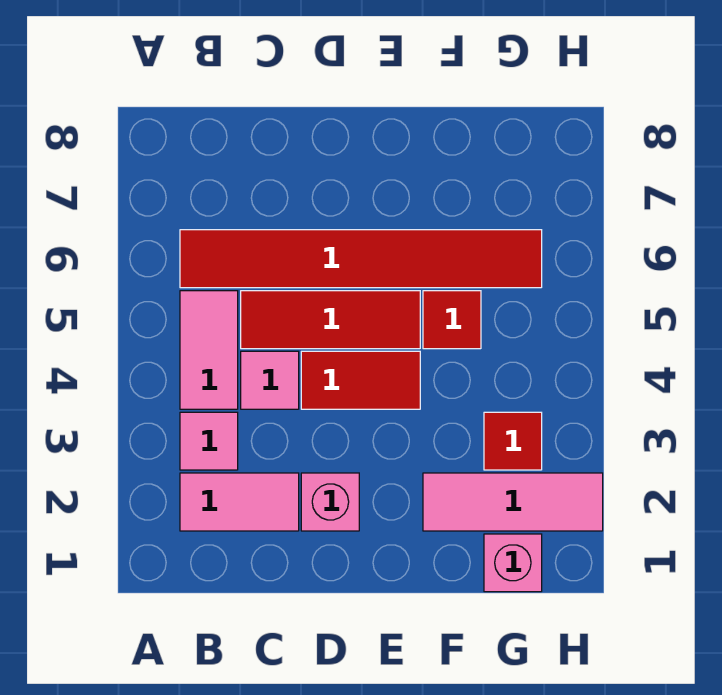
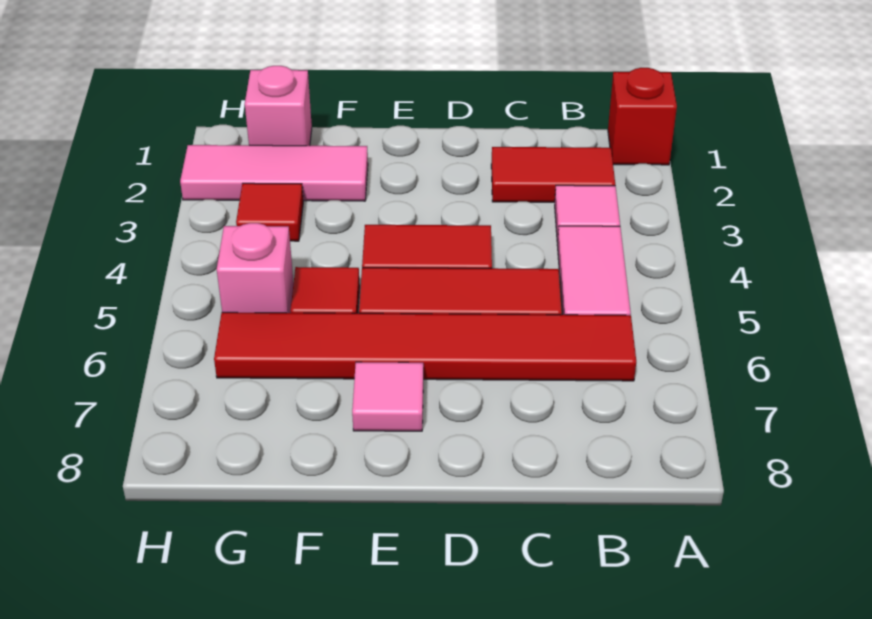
none -> red 1x1 brick [608,68,677,165]
pink 1x2 tile [180,473,299,531] -> red 1x2 tile [491,147,615,202]
pink 1x1 tile [241,351,299,409] -> pink 1x1 tile moved to [352,362,423,431]
pink 1x1 brick [301,473,359,531] -> pink 1x1 brick moved to [217,223,294,313]

